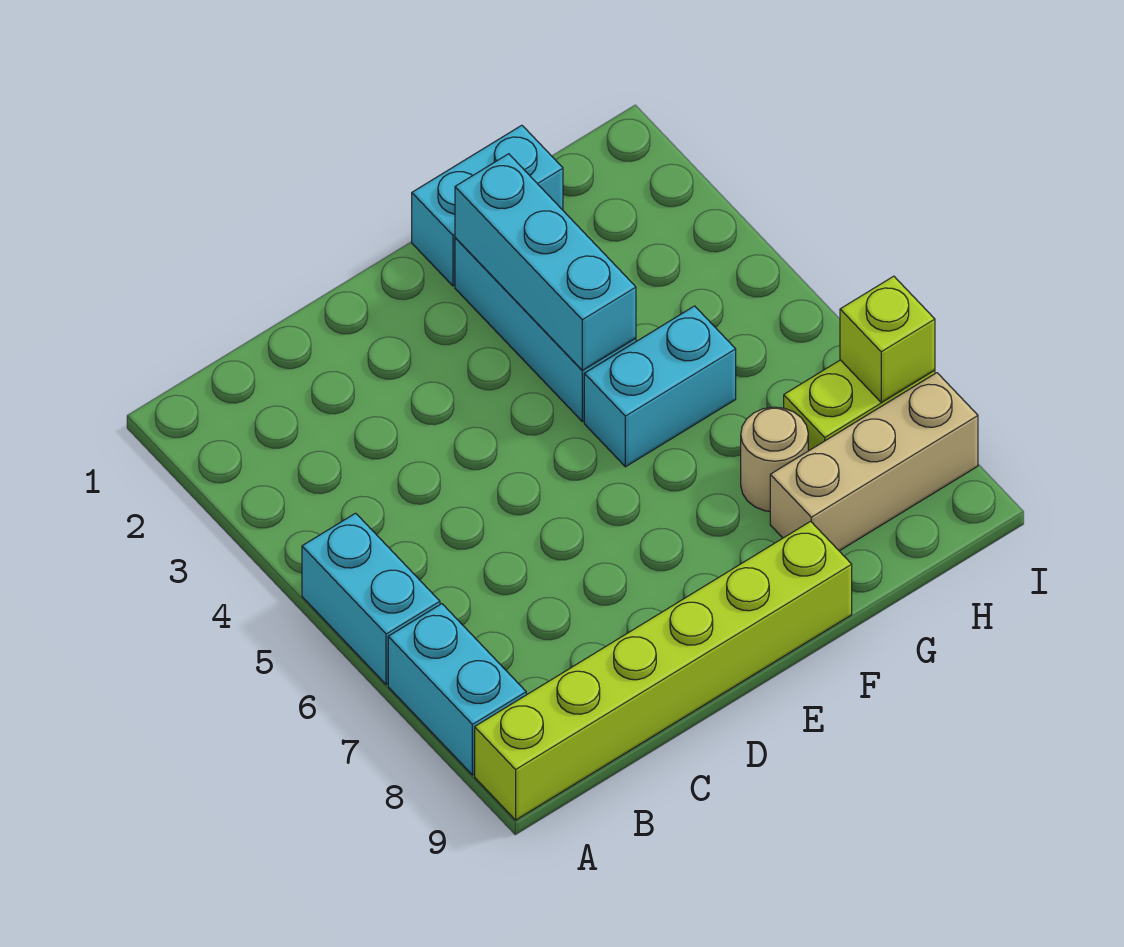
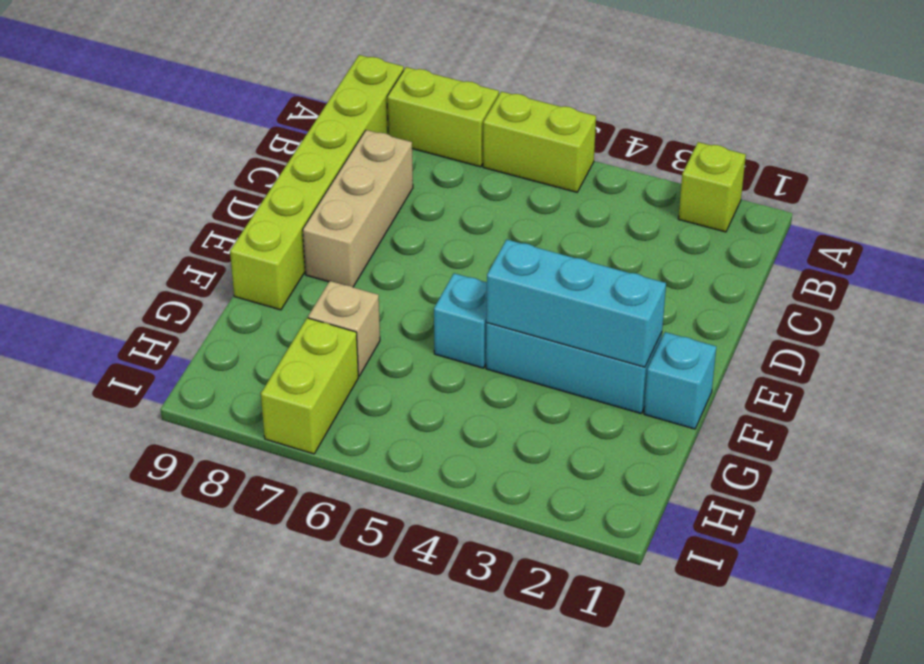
cyan 1x2 brick [302,513,440,685] -> lime 1x2 brick [483,91,596,192]
cyan 1x2 brick [388,604,526,775] -> lime 1x2 brick [387,67,499,167]
cyan 1x2 brick [412,125,563,286] -> cyan 1x1 brick [644,332,716,429]
cyan 1x2 brick [584,306,736,467] -> cyan 1x1 brick [434,273,487,368]
tan 1x1 round brick [741,407,808,511] -> tan 1x1 brick [308,281,380,376]
tan 1x3 brick [770,373,978,551] -> tan 1x3 brick moved to [303,130,413,287]
lime 1x1 brick [840,276,935,402] -> lime 1x1 brick moved to [678,142,746,232]

